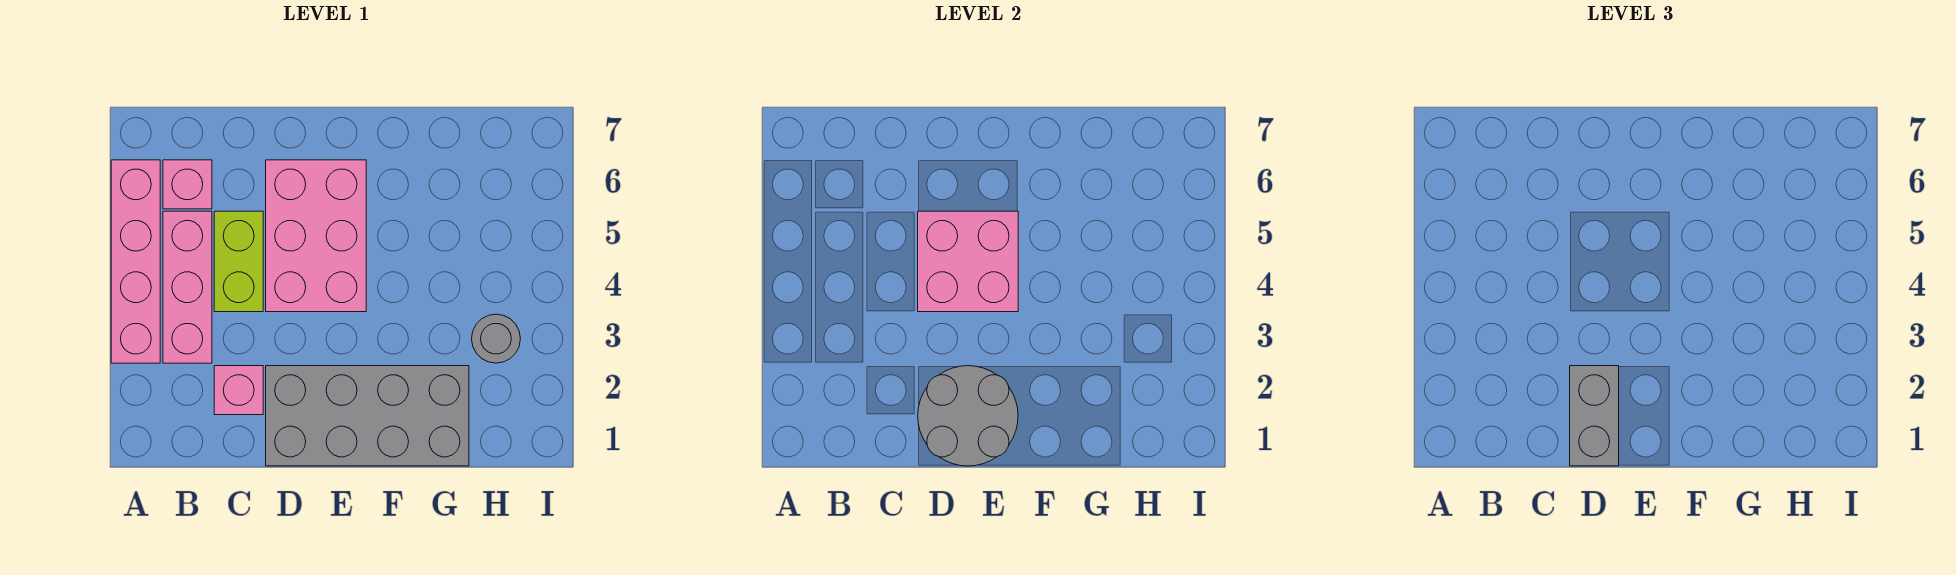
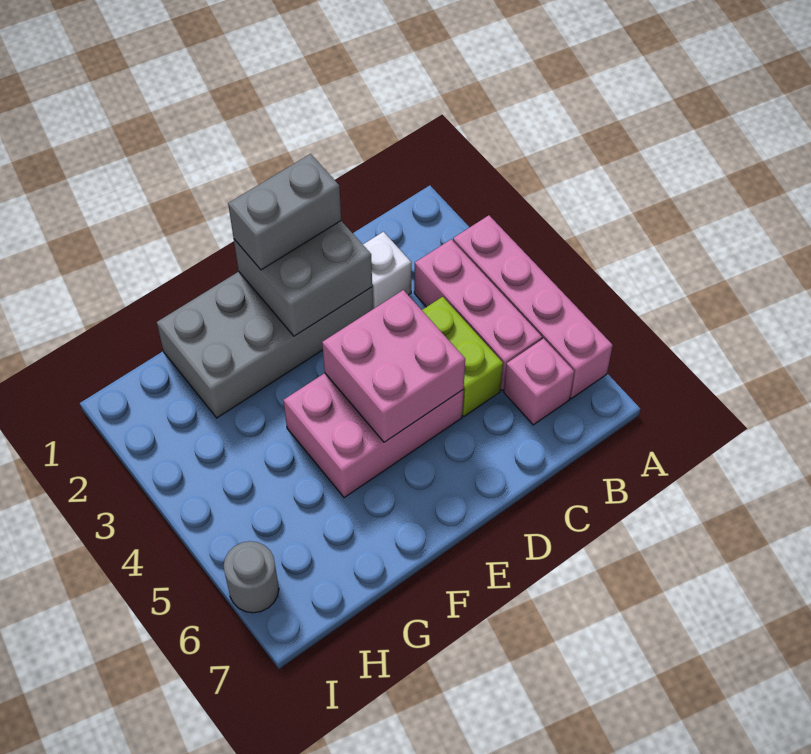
pink 1x1 brick [214,366,263,415] -> white 1x1 brick [363,232,411,309]
grey 2x2 round brick [918,366,1018,466] -> grey 2x2 brick [234,221,372,336]
grey 1x2 brick [1570,366,1619,466] -> grey 1x2 brick turned to [228,154,341,270]
pink 2x3 brick [266,160,366,312] -> pink 2x3 brick turned to [283,373,463,498]
grey 1x1 round brick [472,314,520,363] -> grey 1x1 round brick moved to [224,541,279,613]

